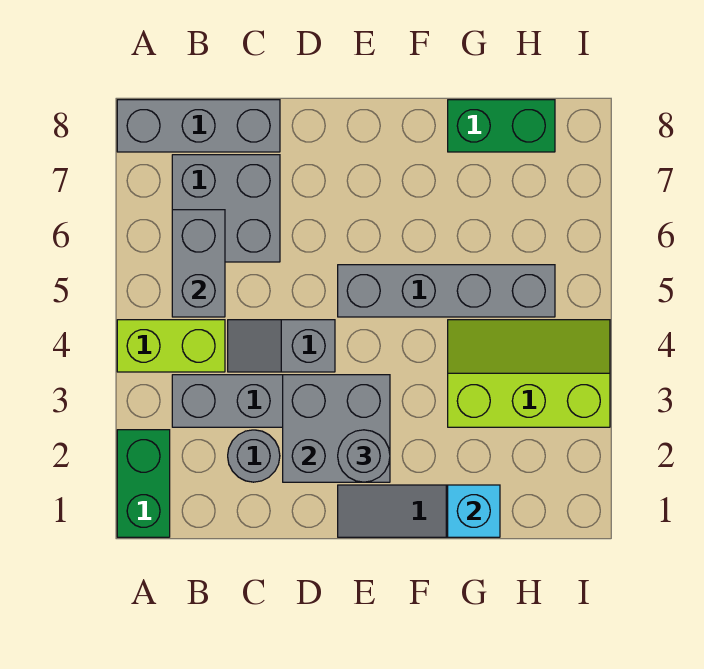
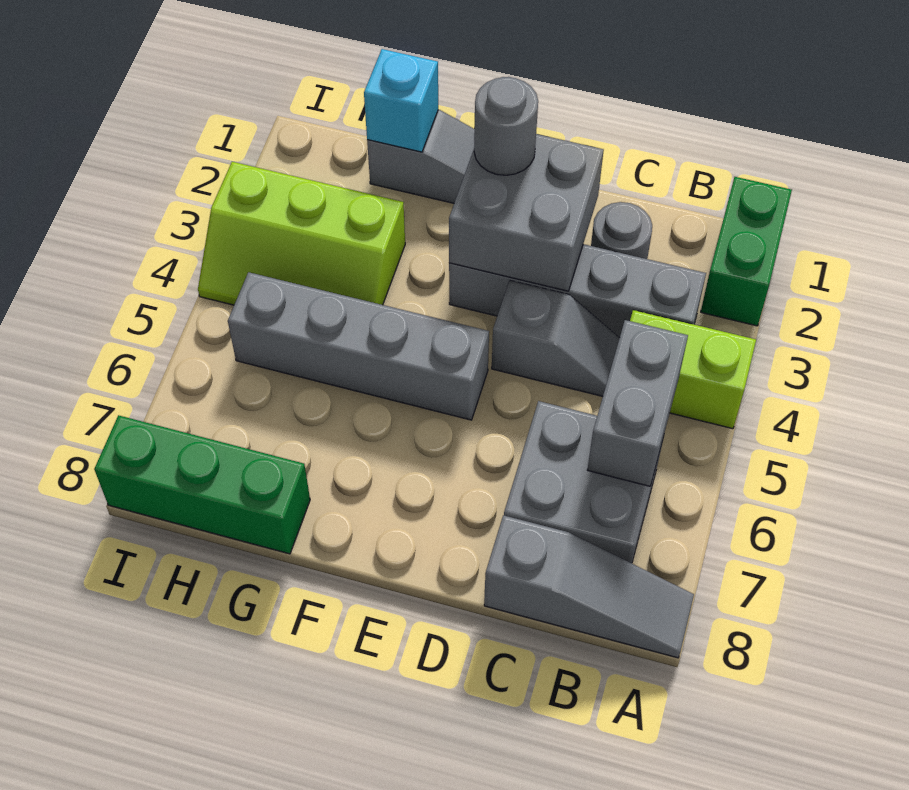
grey 1x3 brick [117,100,280,152] -> grey 1x3 slope [484,515,694,658]
green 1x2 brick [448,100,555,152] -> green 1x3 brick [94,415,310,554]

